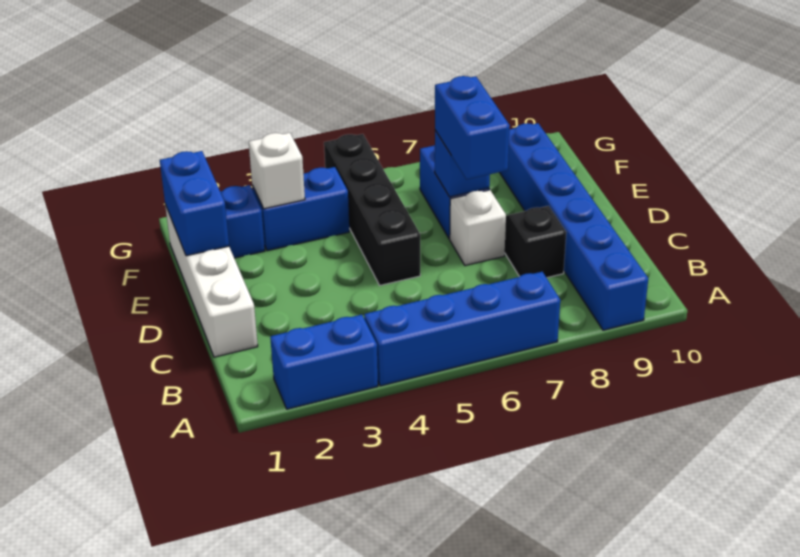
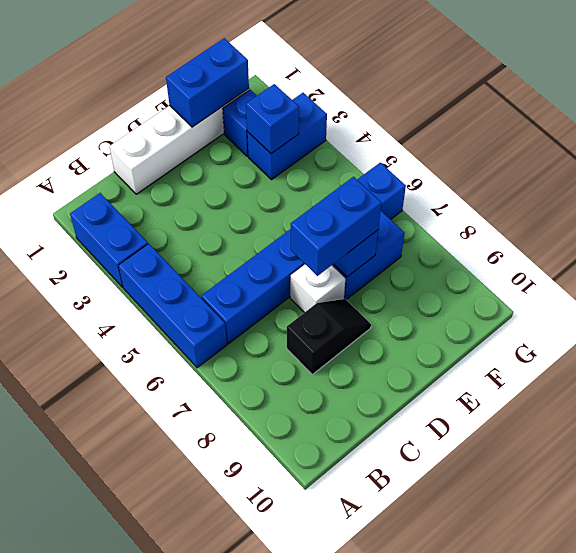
blue 1x4 brick [364,272,560,386] -> blue 1x3 brick [118,244,227,368]
blue 1x6 brick [499,123,648,330] -> blue 1x6 brick moved to [201,162,406,344]
black 1x4 brick [324,134,420,285] -> none
blue 1x2 brick [252,167,349,251] -> blue 1x2 brick turned to [247,93,327,179]
white 1x1 brick [249,133,305,209] -> blue 1x1 brick [246,84,299,154]

